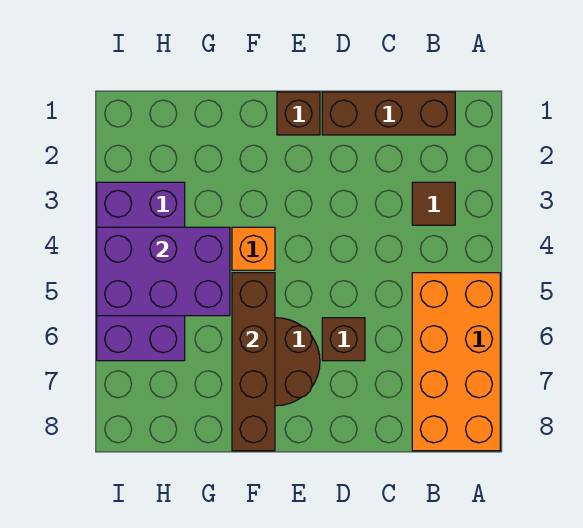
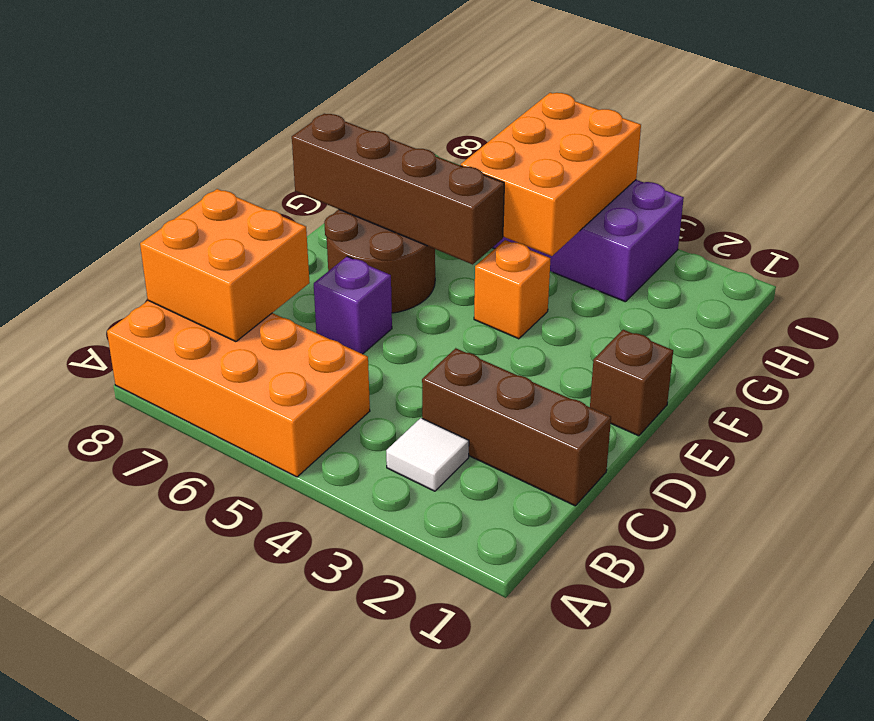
brown 1x3 brick [322,92,455,135] -> brown 1x3 brick turned to [422,348,611,506]
brown 1x1 tile [412,182,455,225] -> white 1x1 tile [386,418,469,491]
none -> orange 2x2 brick [140,189,310,342]
brown 1x1 brick [322,318,365,361] -> purple 1x1 brick [314,257,392,354]
purple 2x3 brick [97,227,230,316] -> orange 2x3 brick [460,93,641,256]

